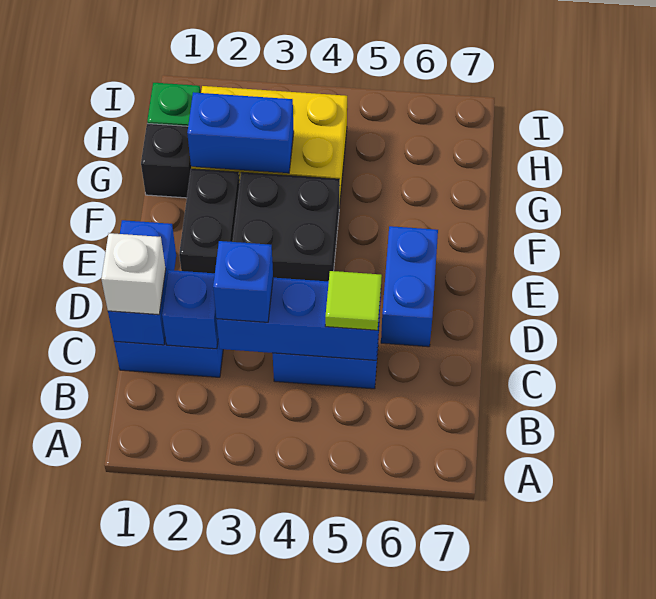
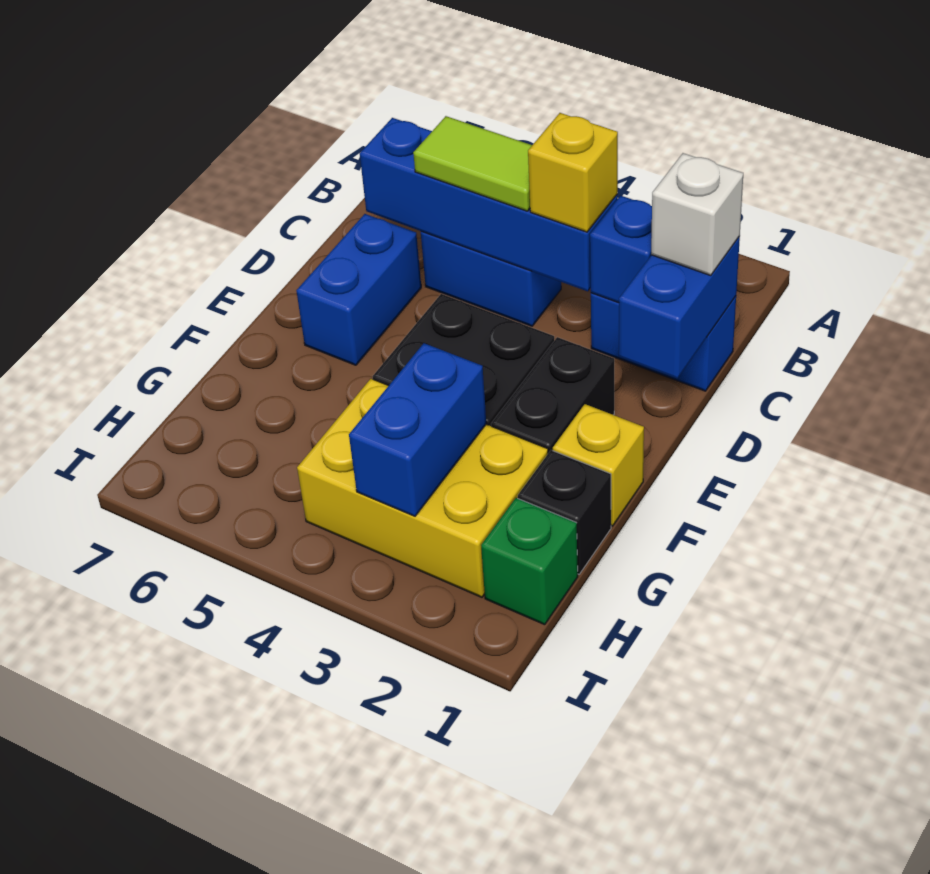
blue 1x3 brick [216,278,381,360] -> blue 1x4 brick [360,118,618,291]
blue 1x1 brick [213,241,273,322] -> yellow 1x1 brick [528,113,618,232]
lime 1x1 tile [325,271,382,330] -> lime 1x2 tile [413,116,532,211]
none -> yellow 1x1 brick [553,404,644,526]
blue 1x2 brick [187,92,294,173] -> blue 1x2 brick turned to [349,343,486,516]

